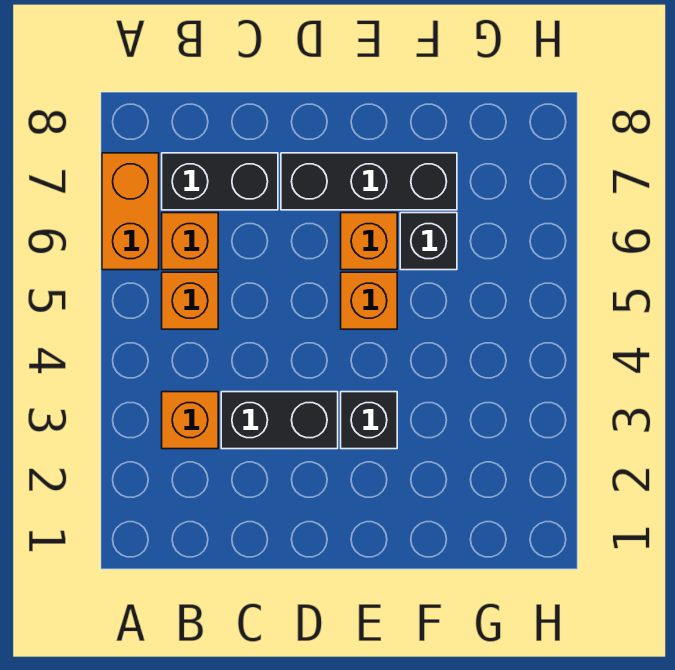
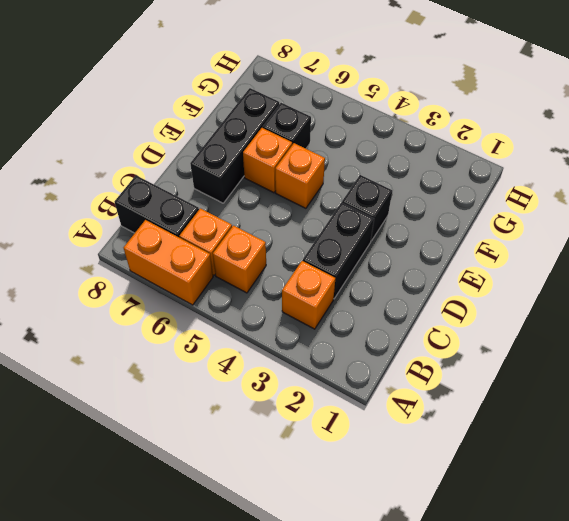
black 1x2 brick [162,153,278,210] -> black 1x2 brick turned to [115,175,199,238]

